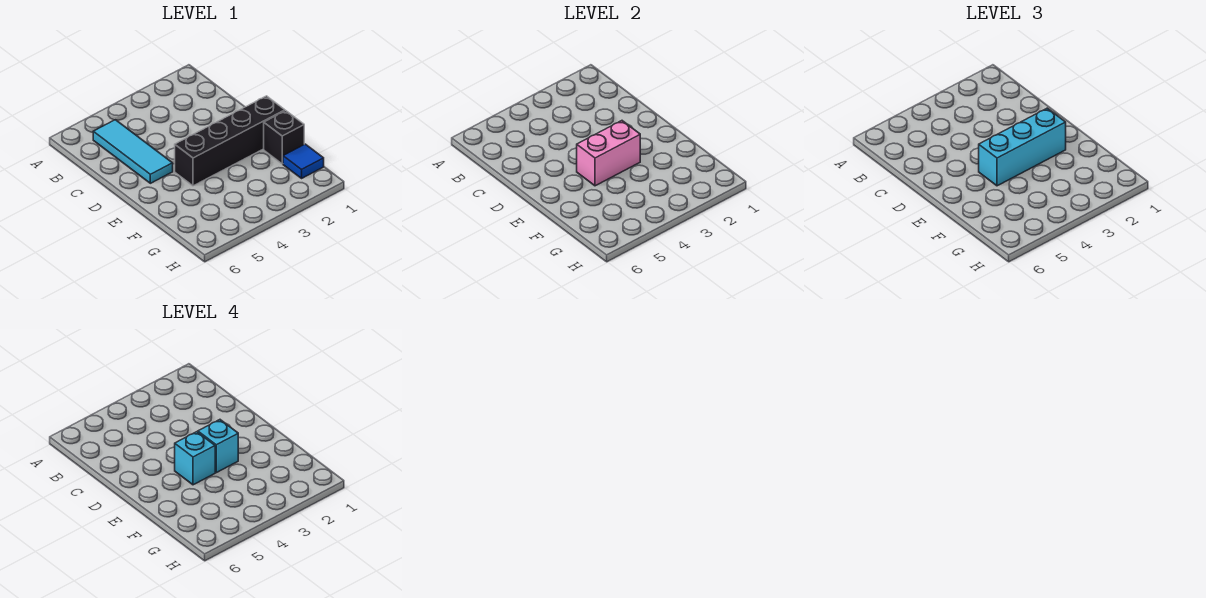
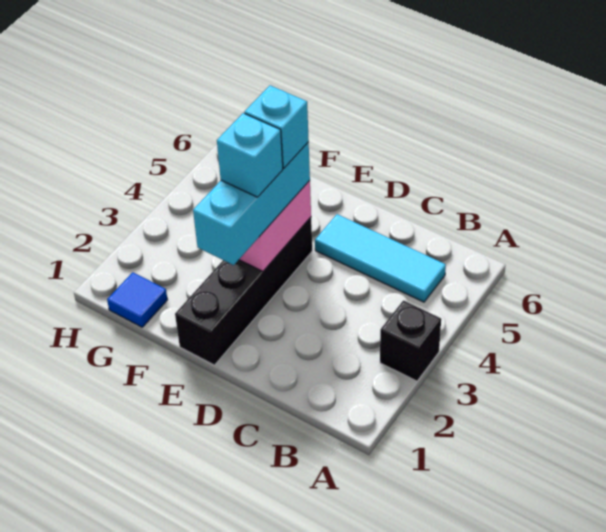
black 1x1 brick [264,111,304,164] -> black 1x1 brick moved to [380,300,441,381]

